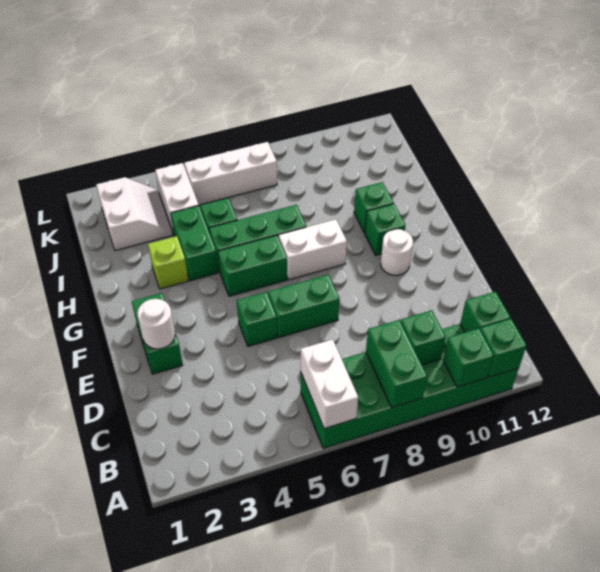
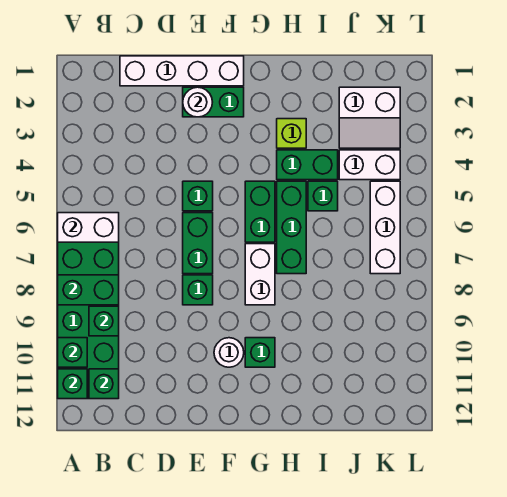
none -> white 1x4 brick [120,56,244,86]
green 1x1 brick [354,182,394,233] -> green 1x1 brick moved to [183,275,213,305]

